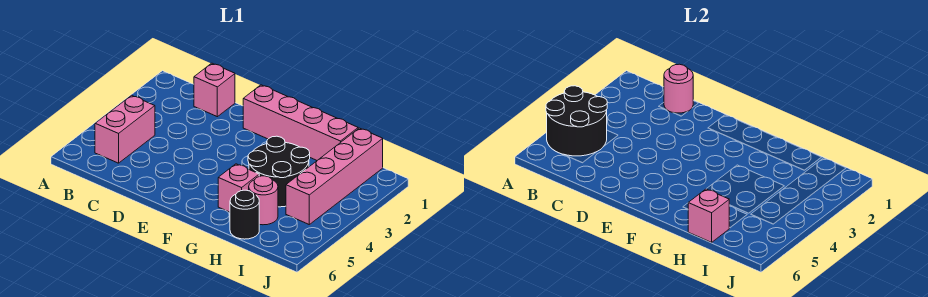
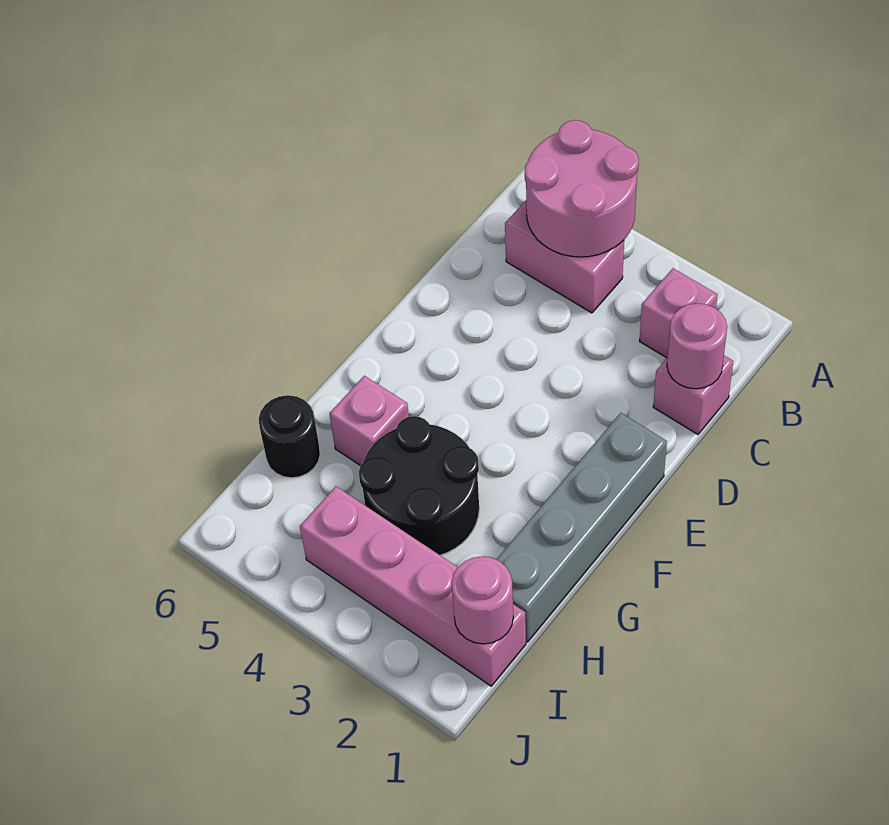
black 2x2 round brick [546,86,607,156] -> pink 2x2 round brick [525,120,639,257]
pink 1x4 brick [243,85,358,160] -> grey 1x4 brick [496,413,667,642]
pink 1x1 round brick [249,176,278,225] -> pink 1x1 round brick moved to [452,556,513,644]
pink 1x1 brick [688,189,730,242] -> pink 1x1 brick moved to [640,269,718,358]

